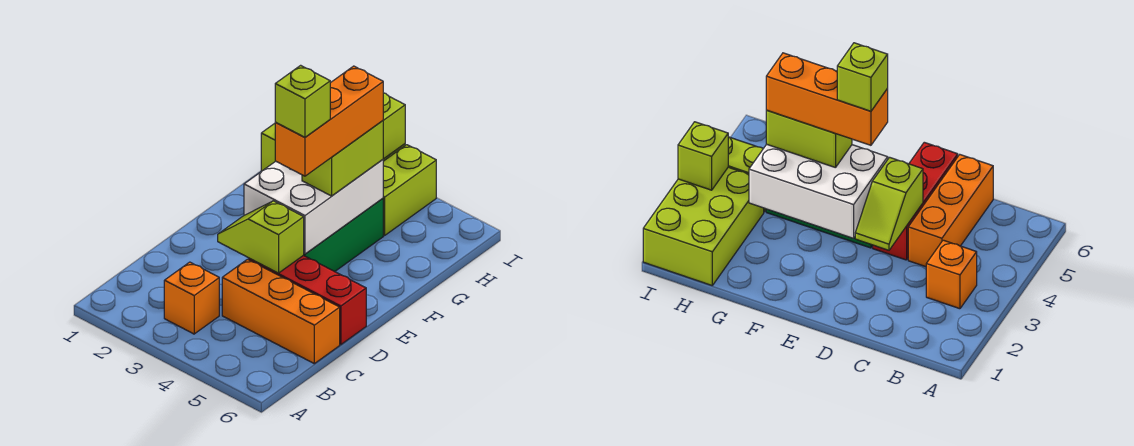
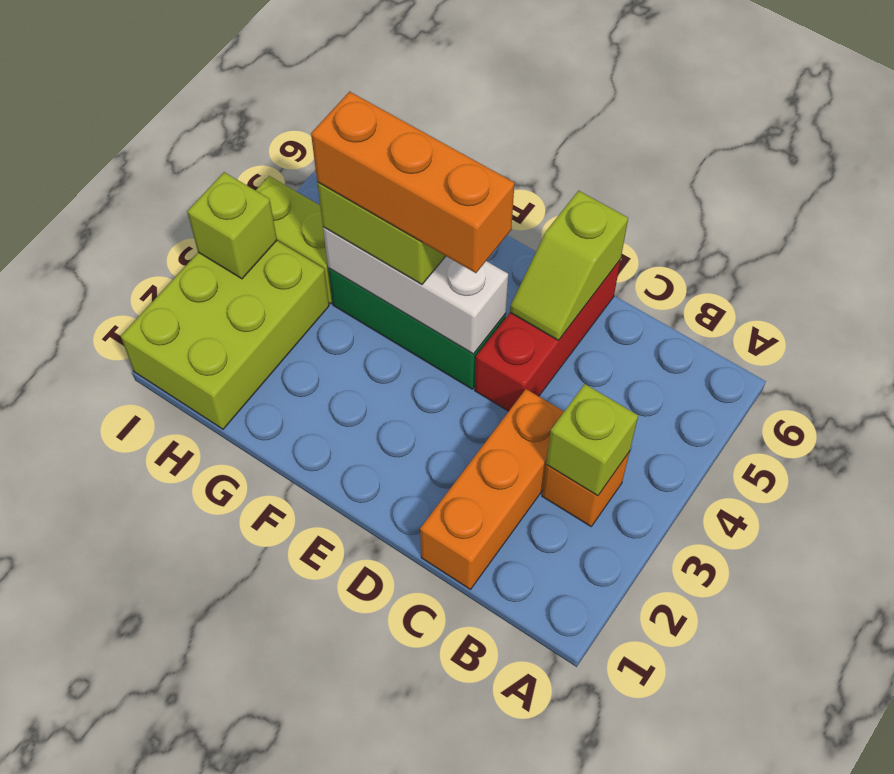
orange 1x3 brick [222,259,340,364] -> orange 1x3 brick moved to [420,389,564,590]
lime 1x2 slope [218,201,304,273] -> lime 1x2 slope moved to [510,191,628,340]
white 2x3 brick [244,160,383,254] -> white 1x3 brick [323,227,508,354]
lime 1x1 brick [275,65,330,137] -> lime 1x1 brick moved to [546,384,638,496]

